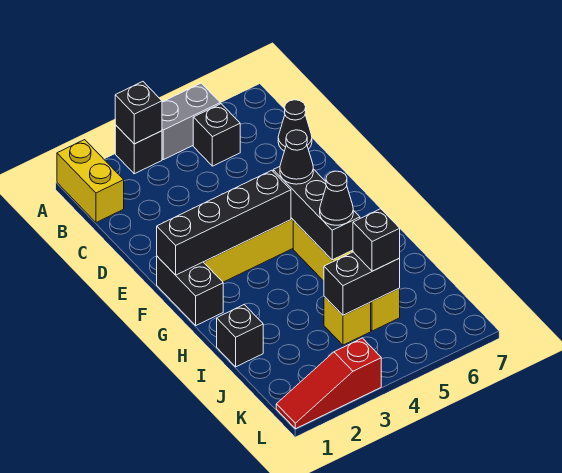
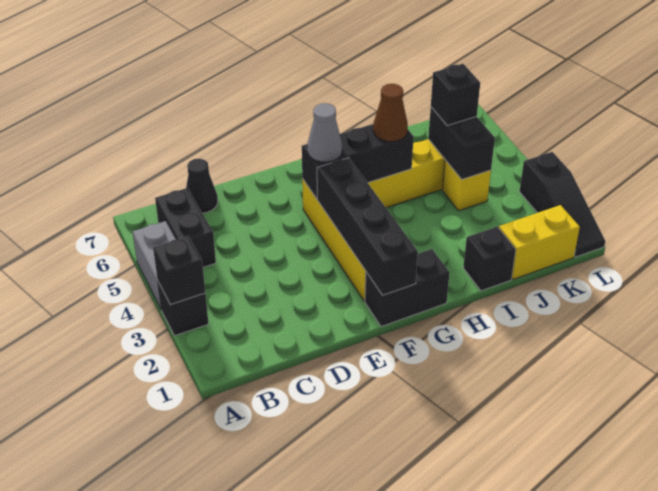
yellow 1x2 brick [57,140,124,222] -> yellow 1x2 brick moved to [499,205,580,279]
black 1x1 brick [193,104,240,166] -> black 1x2 brick [155,188,216,267]
black 1x1 cone [280,130,313,184] -> grey 1x1 cone [307,103,342,162]
black 1x1 cone [320,171,353,225] -> brown 1x1 cone [373,84,408,142]
red 1x3 slope [276,338,381,429] -> black 1x3 slope [519,152,605,257]

